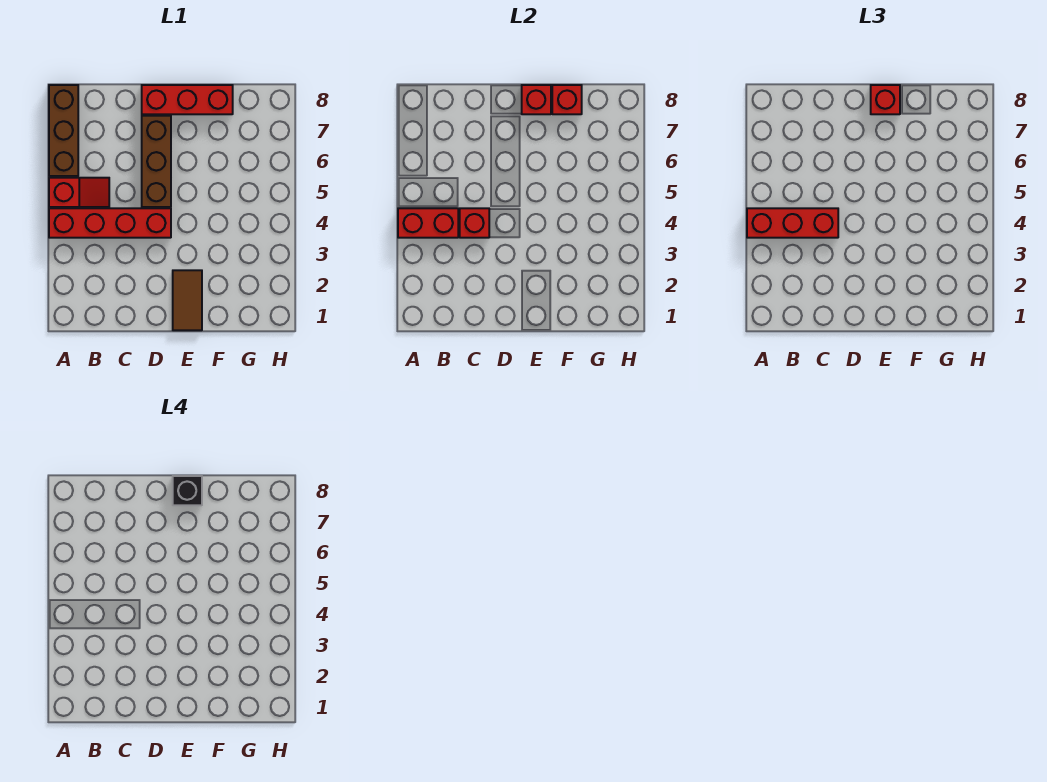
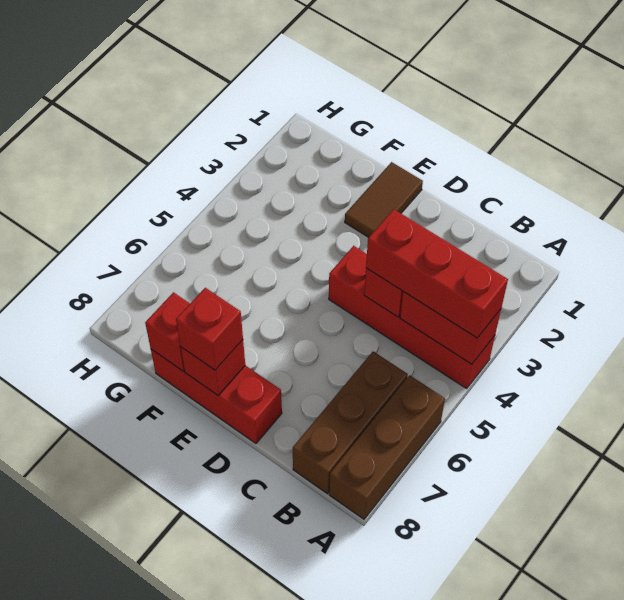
red 1x2 slope [49,178,109,207] -> none
brown 1x3 brick [142,116,171,207] -> brown 1x3 brick moved to [293,352,408,494]
black 1x1 brick [173,476,202,505] -> none

